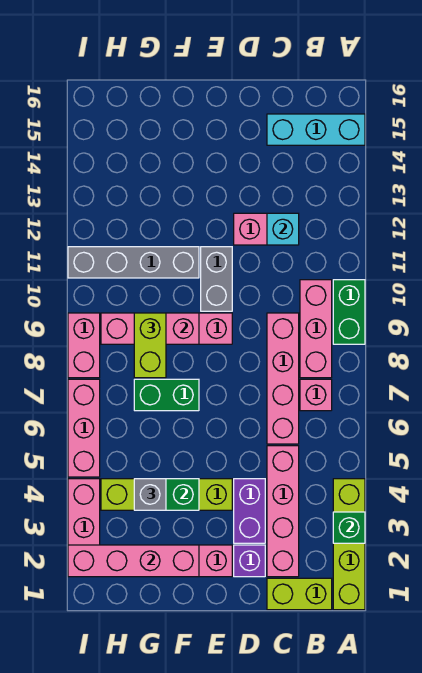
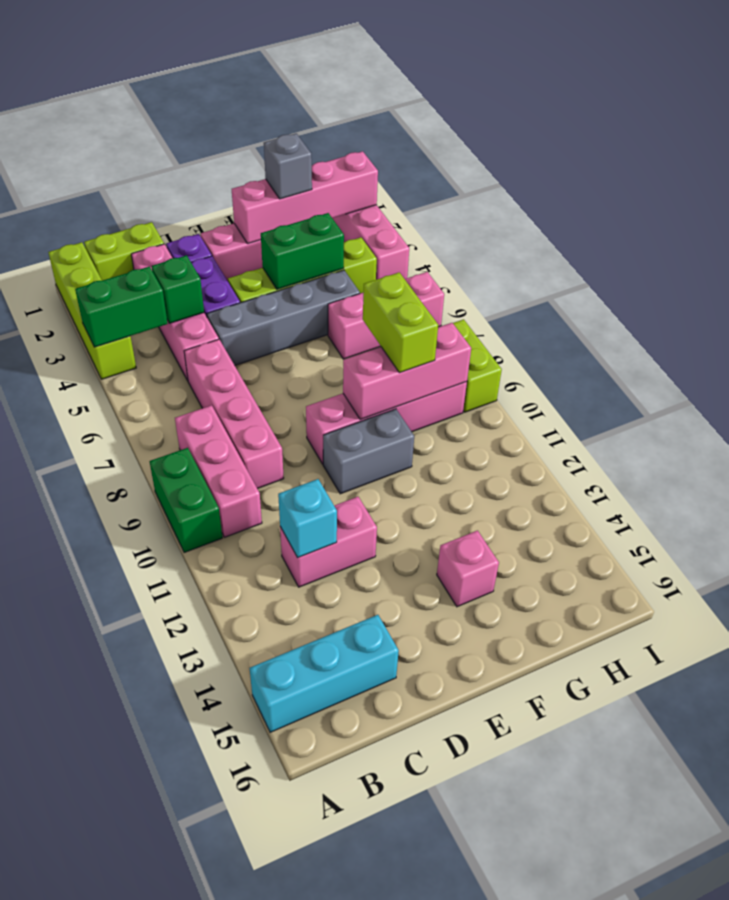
green 1x1 brick [333,512,365,543] -> green 1x1 brick moved to [152,255,204,323]
pink 1x1 brick [300,379,332,411] -> pink 1x1 brick moved to [437,531,499,607]
grey 1x2 brick [201,247,232,311] -> grey 1x2 brick turned to [323,409,414,494]
green 1x2 brick [134,379,199,411] -> green 1x2 brick moved to [75,266,168,347]
grey 1x4 brick [68,247,199,278] -> grey 1x4 brick moved to [207,270,360,365]
grey 1x1 brick [134,479,166,510] -> grey 1x1 brick moved to [264,133,312,199]
pink 1x3 brick [68,379,100,477] -> pink 1x3 brick turned to [328,272,444,359]
pink 1x2 brick [68,313,100,378] -> lime 1x2 brick [453,319,502,412]

